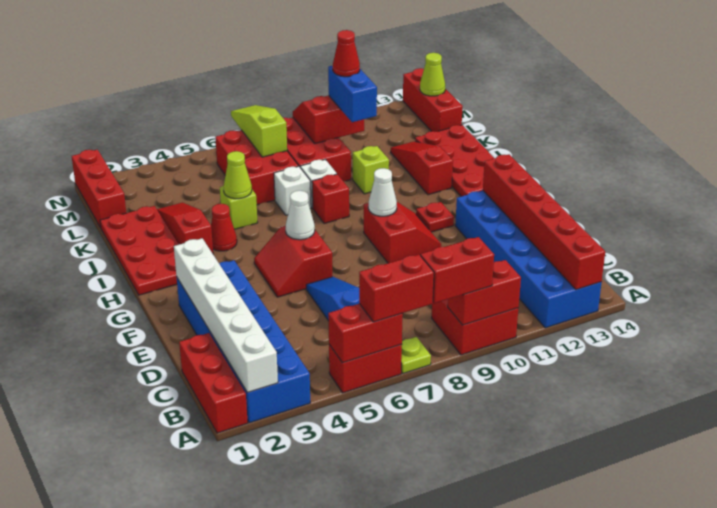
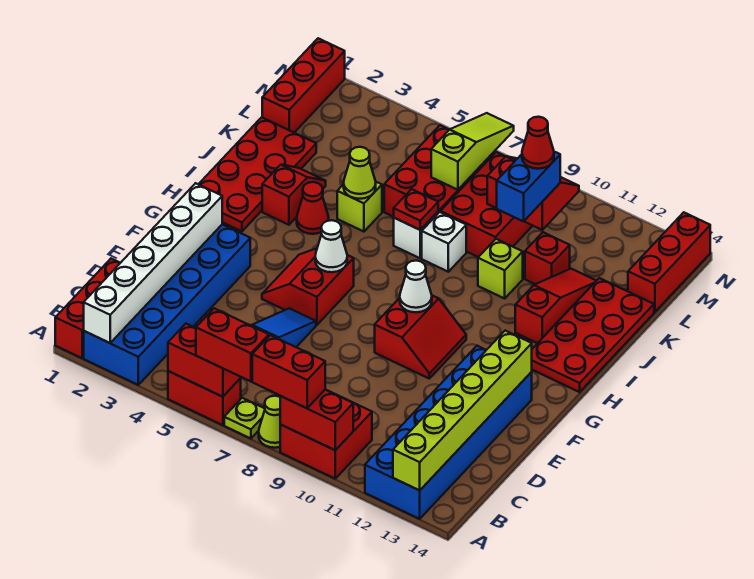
red 1x6 brick [483,154,605,290] -> lime 1x6 brick [393,331,532,490]
red 1x1 plate [416,202,454,232] -> red 1x1 plate moved to [394,189,438,230]
red 1x3 slope [157,203,213,254] -> red 1x2 slope [262,165,326,225]
red 1x1 brick [312,174,349,224] -> red 1x1 brick moved to [525,232,570,284]
lime 1x1 cone [420,53,445,96] -> lime 1x1 cone moved to [259,396,281,448]

